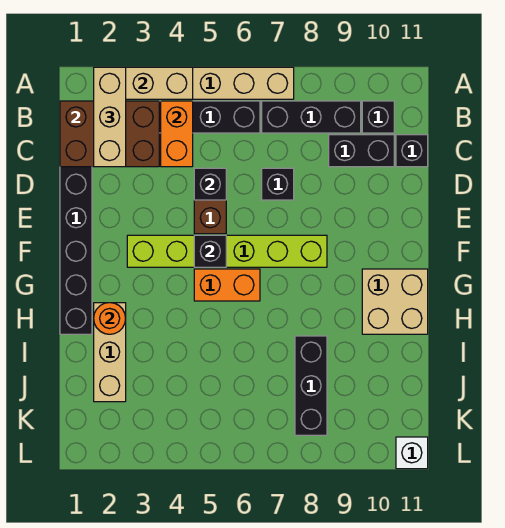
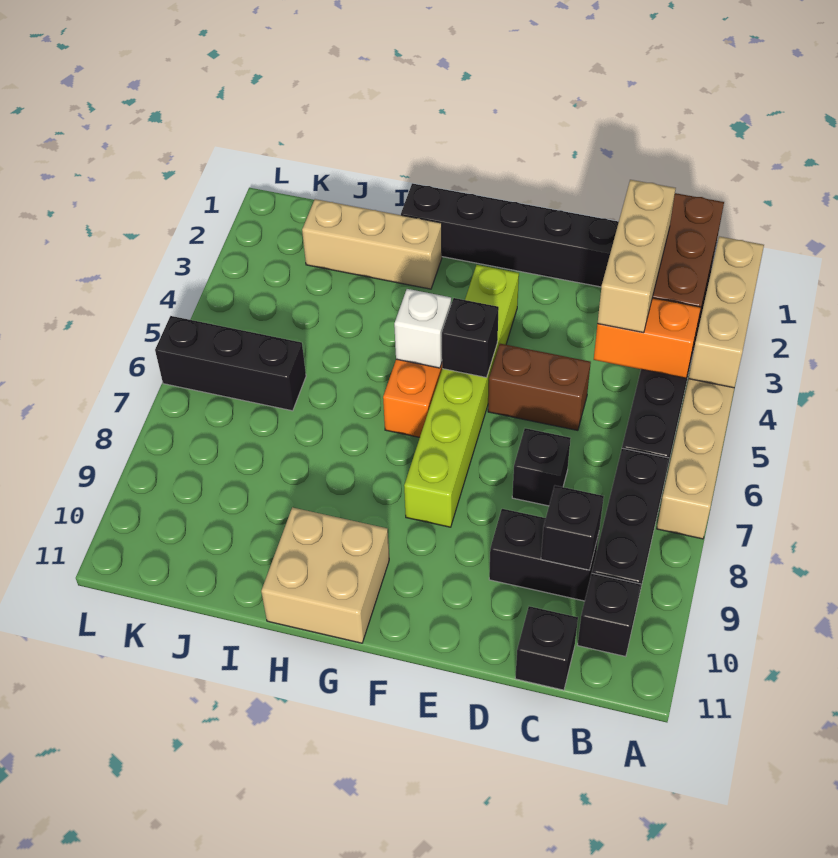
tan 1x3 brick [94,67,126,167] -> tan 1x3 brick turned to [598,180,676,333]
black 1x2 brick [329,135,394,167] -> black 1x2 brick turned to [489,509,599,601]
black 1x1 brick [194,168,226,200] -> black 1x1 brick moved to [541,486,604,570]
orange 1x1 round brick [94,303,126,334] -> none
black 1x3 brick [295,336,327,435] -> black 1x3 brick moved to [155,316,306,411]
white 1x1 brick [396,437,428,469] -> white 1x1 brick moved to [394,289,451,368]

